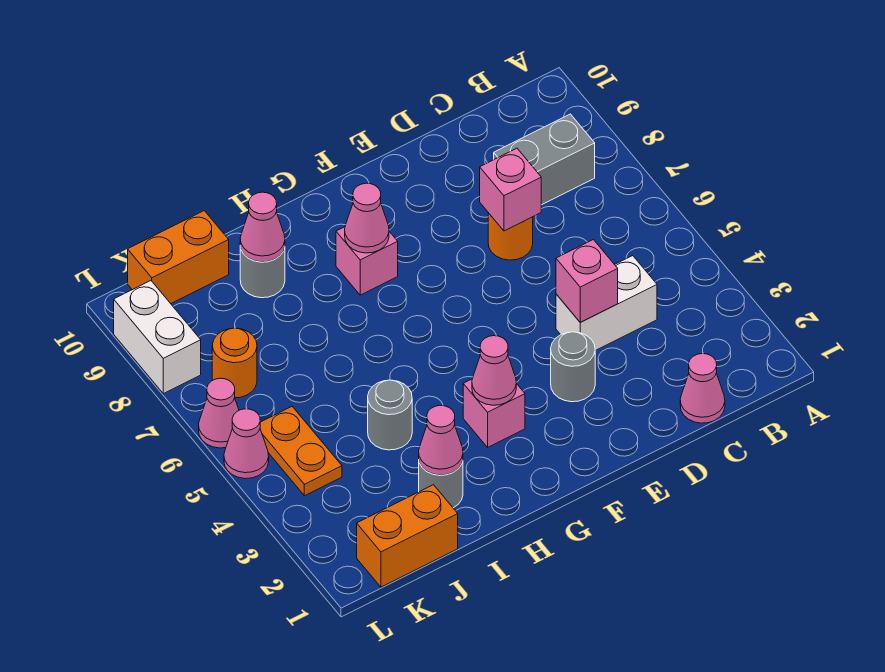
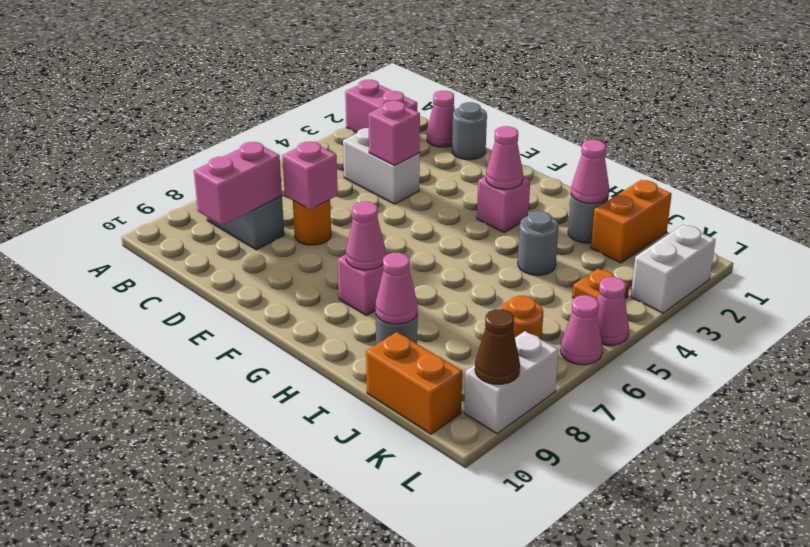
none -> pink 1x2 brick [345,80,417,133]
none -> pink 1x2 brick [194,142,282,226]
grey 1x1 round brick [551,332,595,402] -> grey 1x1 round brick moved to [452,102,487,160]
orange 1x2 brick [357,485,458,587] -> orange 1x2 brick turned to [591,180,672,263]
orange 1x2 plate [260,407,342,496] -> orange 1x1 plate [573,269,629,299]
none -> white 1x2 brick [631,225,716,313]
none -> brown 1x1 cone [475,309,520,384]

